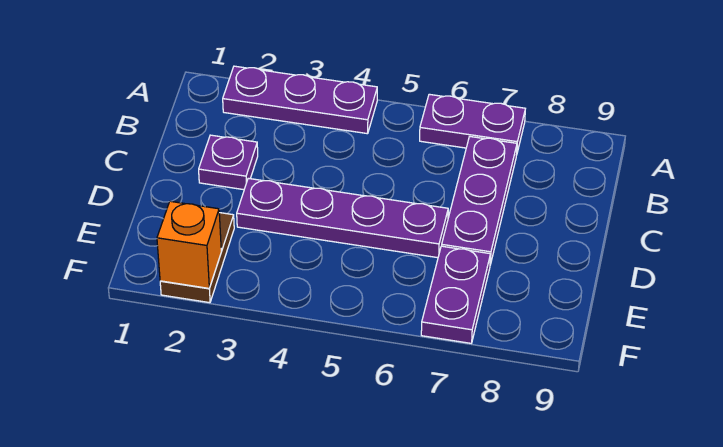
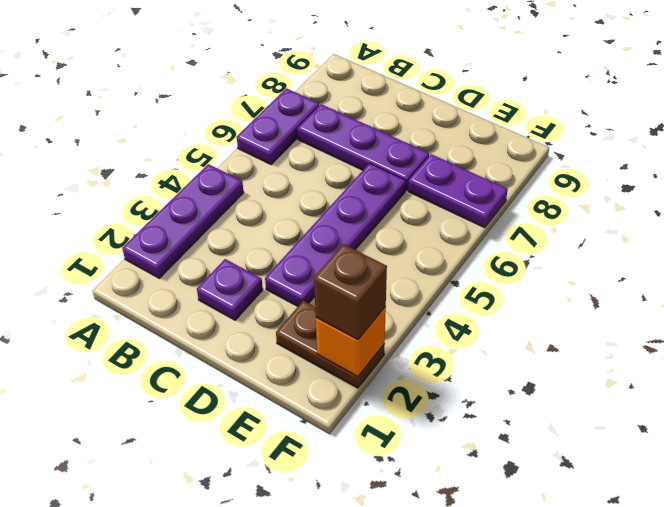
none -> brown 1x1 brick [314,244,387,340]

